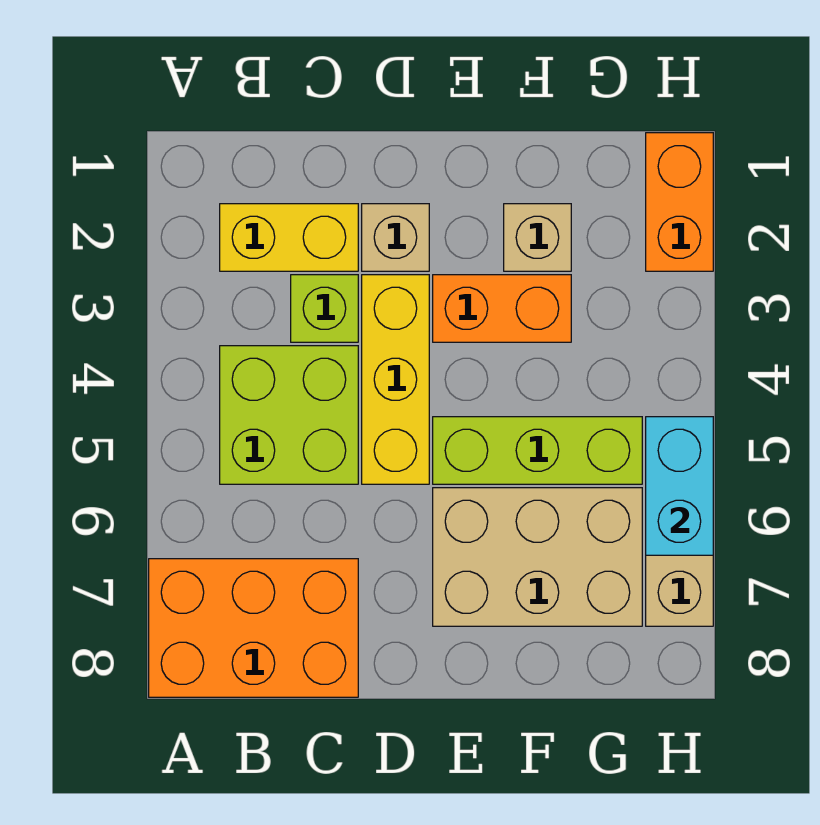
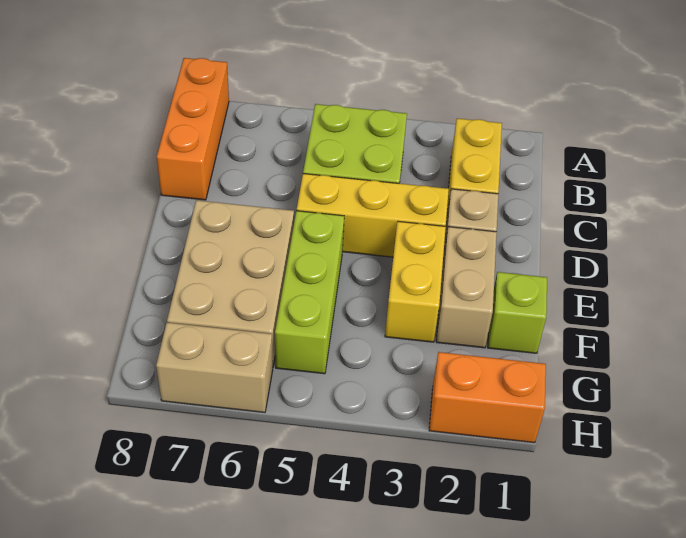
orange 2x3 brick [149,559,358,697] -> orange 1x3 brick [157,58,229,200]
lime 1x1 brick [291,275,358,342] -> lime 1x1 brick moved to [488,272,547,353]
orange 1x2 brick [433,275,571,342] -> yellow 1x2 brick [385,221,446,342]
tan 1x1 brick [504,204,571,271] -> tan 1x2 brick [436,227,497,348]
cyan 1x2 brick [646,417,713,555] -> none

